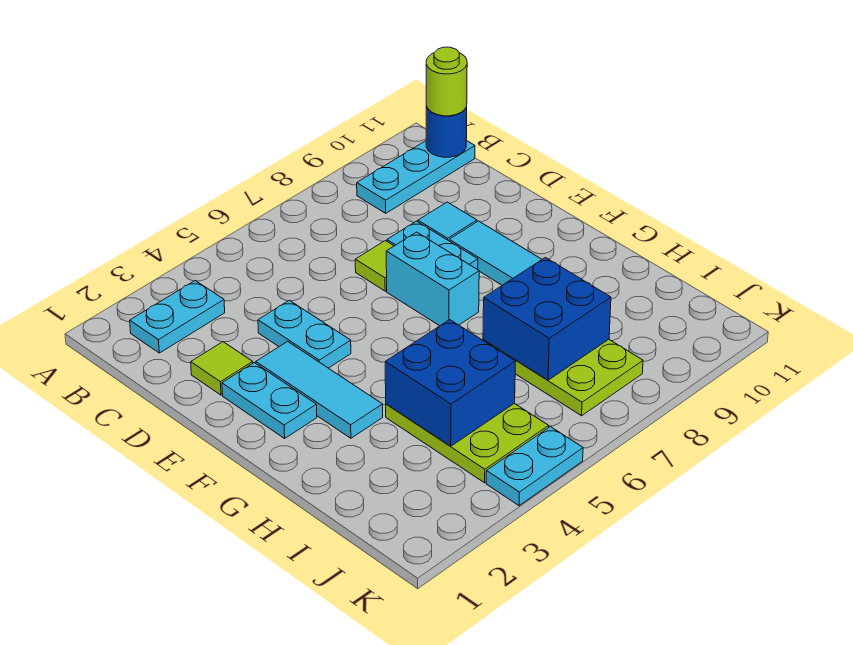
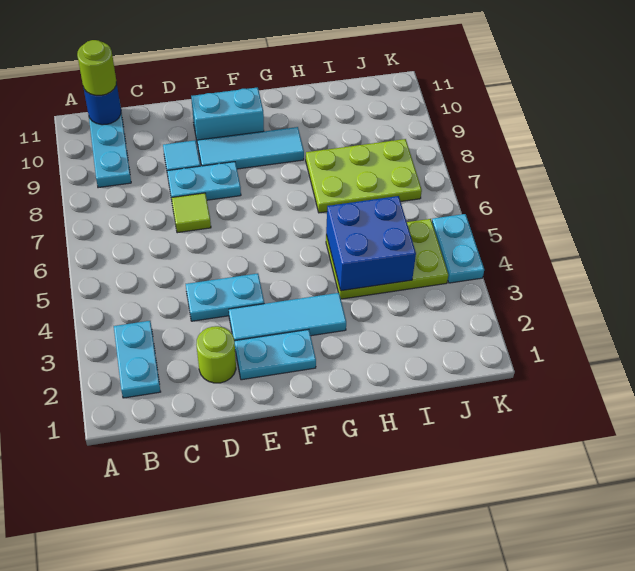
lime 1x1 tile [191,342,253,395] -> lime 1x1 round brick [196,326,236,383]
cyan 1x2 brick [386,232,479,326] -> cyan 1x2 brick moved to [191,87,264,145]
blue 2x2 brick [483,258,611,380] -> none

